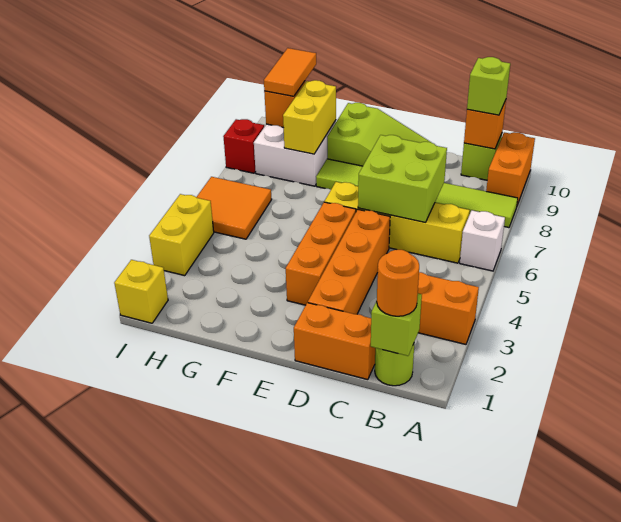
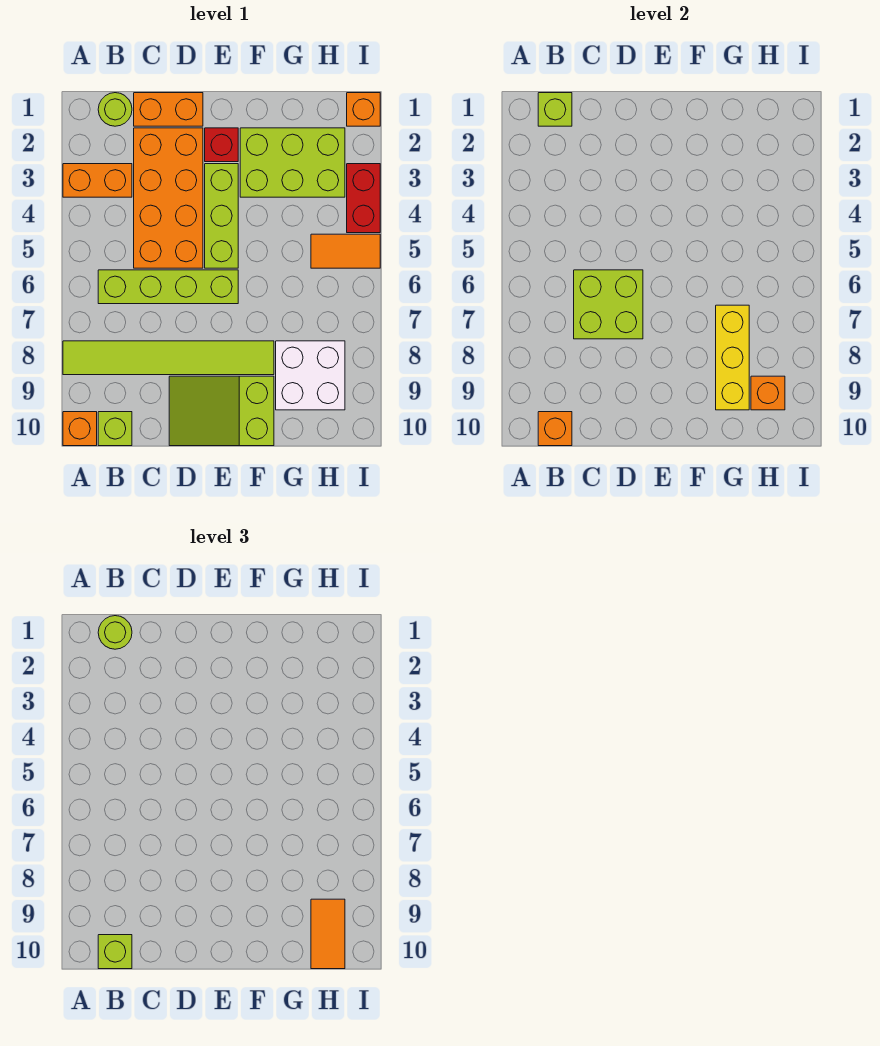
white 1x1 brick [460,210,505,271] -> none
orange 1x2 brick [486,132,535,205] -> orange 1x1 brick [63,412,97,446]
orange 1x1 round brick [377,250,419,316] -> lime 1x1 round brick [98,616,132,649]
yellow 1x4 brick [324,182,470,263] -> lime 1x4 brick [98,270,238,304]
orange 1x4 brick [308,210,390,314] -> orange 2x4 brick [134,128,203,268]
orange 1x3 brick [286,202,356,305] -> lime 1x3 brick [205,164,238,268]
none -> lime 2x3 brick [240,128,345,197]
yellow 1x2 brick [283,80,336,154] -> yellow 1x3 brick [716,305,749,410]
orange 2x2 tile [196,177,272,239] -> orange 1x2 tile [311,234,380,268]
yellow 1x1 brick [114,260,168,323] -> orange 1x1 brick [347,93,380,126]
yellow 1x2 brick [149,194,214,276] -> red 1x2 brick [347,164,380,233]
red 1x1 brick [223,119,264,173] -> red 1x1 brick moved to [205,128,238,162]

